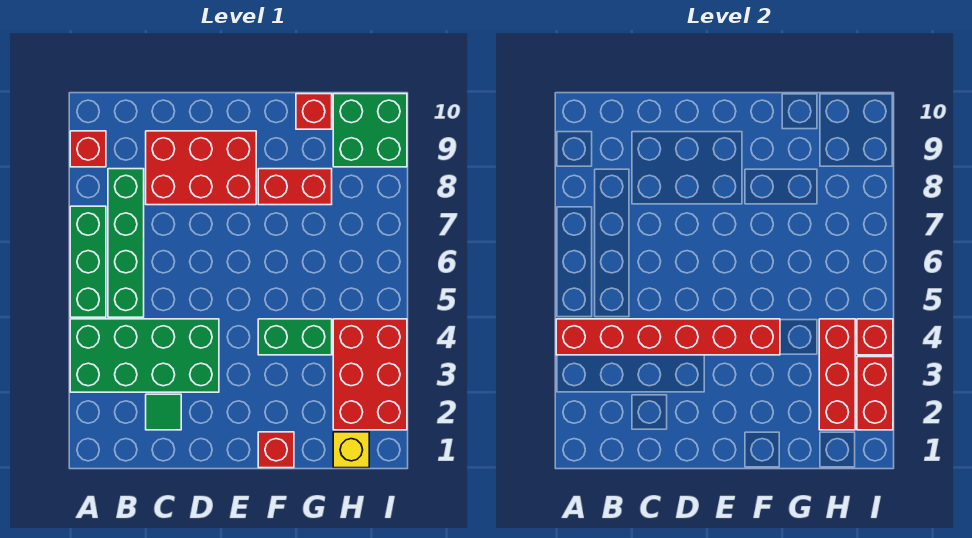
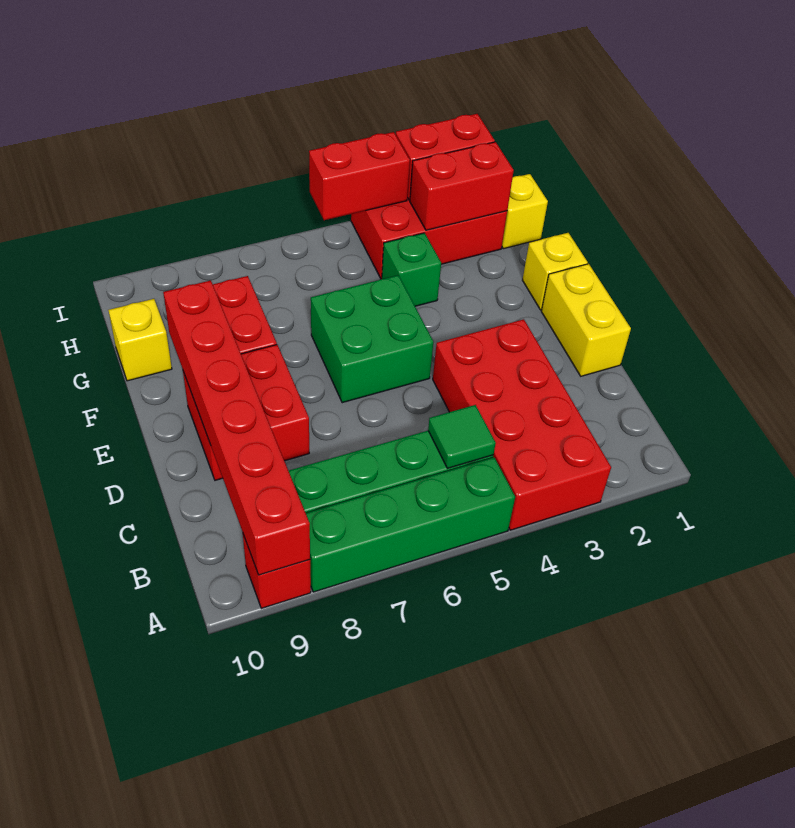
green 2x4 brick [70,319,219,392] -> red 2x4 brick [433,319,611,530]
red 1x6 brick [556,319,780,355] -> red 1x6 brick moved to [163,280,310,575]
green 1x3 brick [70,206,106,317] -> green 1x4 brick [306,457,515,592]
green 1x1 tile [146,394,181,430] -> green 1x1 tile moved to [428,405,496,468]
red 2x3 brick [146,131,256,205] -> red 2x2 brick [183,345,309,480]
none -> yellow 1x2 brick [541,264,631,376]
red 1x1 brick [258,432,294,468] -> yellow 1x1 brick [522,233,588,310]
green 1x2 brick [258,319,332,355] -> green 1x1 brick [382,233,441,306]
red 1x1 brick [296,94,332,129] -> yellow 1x1 brick [108,299,172,381]
red 1x3 brick [819,319,855,430] -> red 1x2 brick [410,142,514,230]
green 2x2 brick [333,94,407,167] -> green 2x2 brick moved to [311,275,433,403]
red 1x1 brick [857,319,893,355] -> red 1x2 brick [309,132,410,220]

